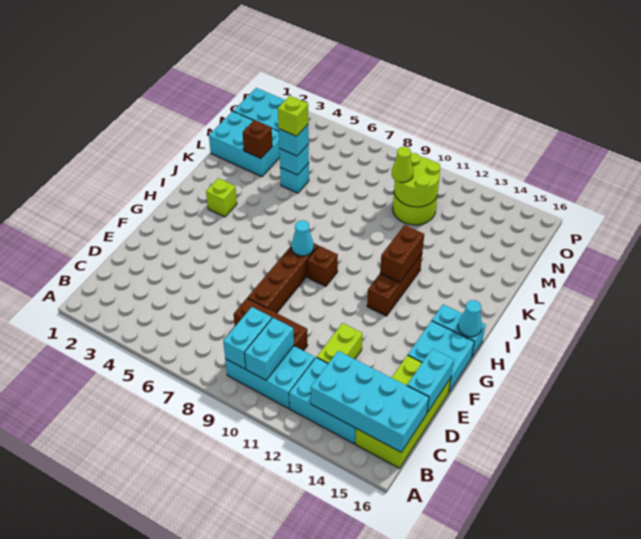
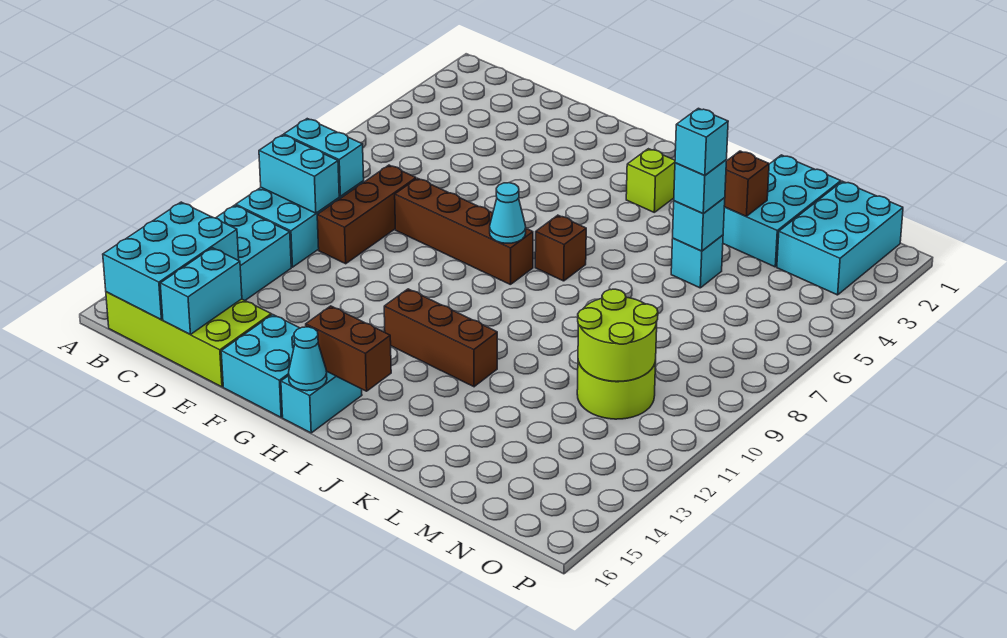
cyan 2x4 brick [311,351,429,452] -> cyan 2x3 brick [103,202,239,320]
lime 1x2 brick [317,323,363,363] -> none
cyan 1x2 brick [407,349,454,413] -> cyan 1x2 brick turned to [160,248,242,334]
brown 1x1 brick [307,246,338,286] -> brown 1x1 brick moved to [535,215,586,281]
brown 1x2 brick [380,225,424,282] -> brown 1x2 brick moved to [306,306,391,391]
lime 1x1 brick [278,96,309,136] -> cyan 1x1 brick [675,108,728,175]
lime 1x1 cone [391,147,413,182] -> none

